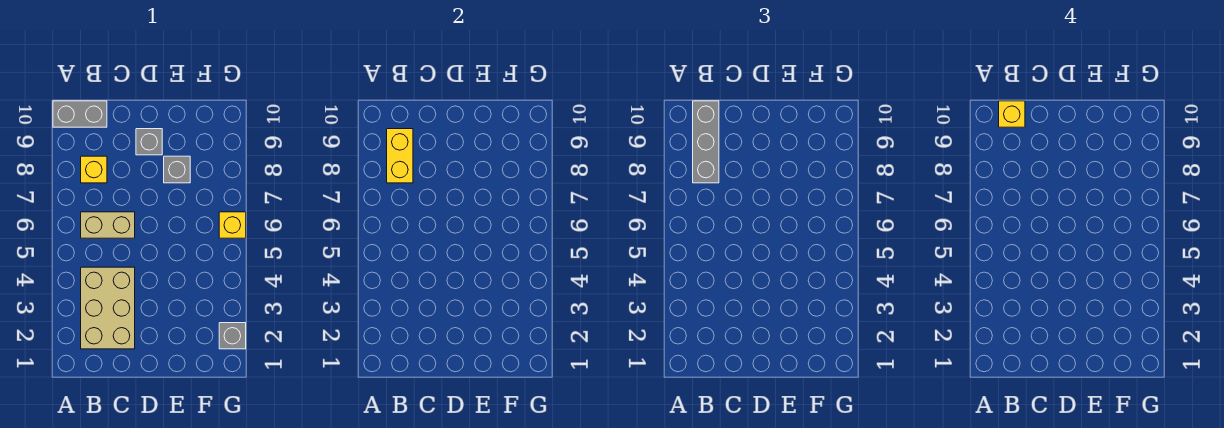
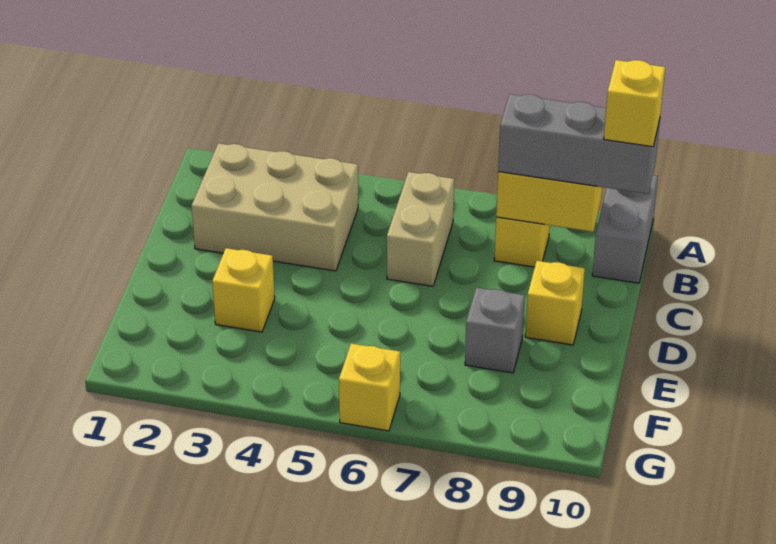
grey 1x1 brick [136,129,162,155] -> yellow 1x1 brick [525,261,585,345]
none -> yellow 1x1 brick [212,248,275,332]
grey 1x1 brick [219,323,246,349] -> none

